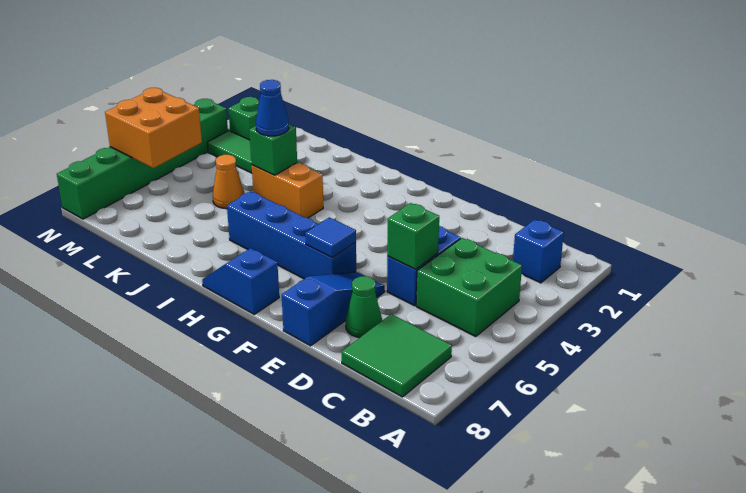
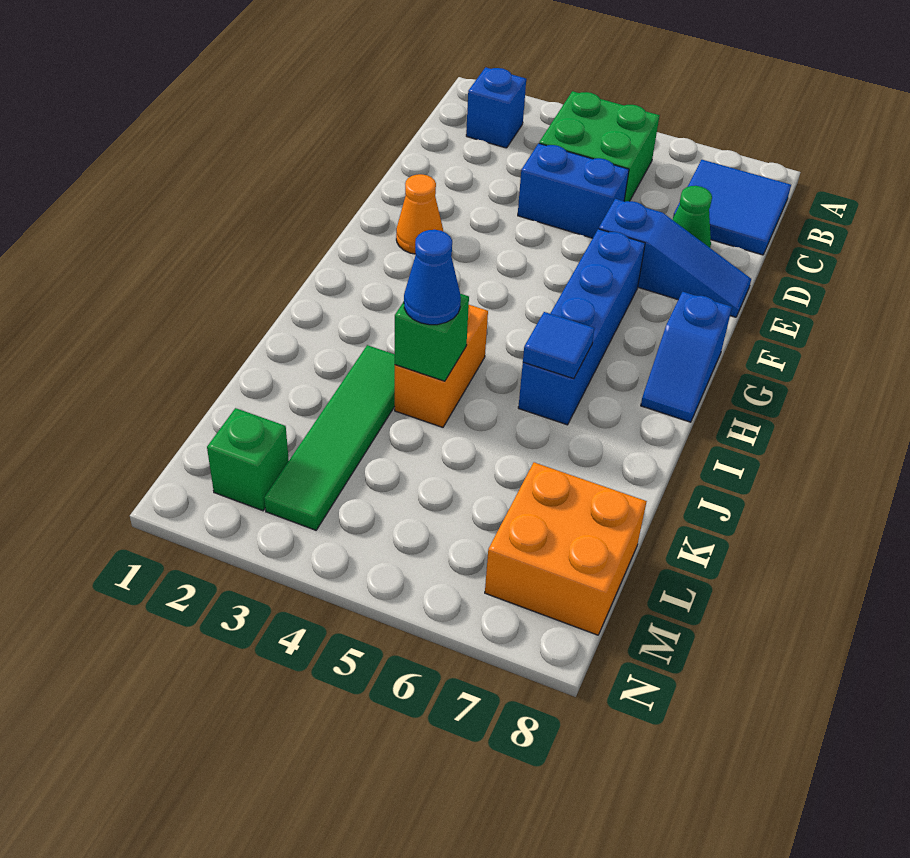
green 2x2 tile [342,314,452,397] -> blue 2x2 tile [673,160,791,255]
green 1x1 brick [387,203,439,269] -> none
blue 1x3 slope [282,272,385,346] -> blue 1x3 slope turned to [599,199,751,317]
blue 1x1 tile [305,217,356,258] -> blue 1x1 tile moved to [523,312,595,379]
orange 1x1 cone [213,155,244,209] -> orange 1x1 cone moved to [396,174,443,254]
orange 2x2 brick [105,88,202,168] -> orange 2x2 brick moved to [485,462,647,635]
green 1x6 brick [57,99,228,219] -> none

